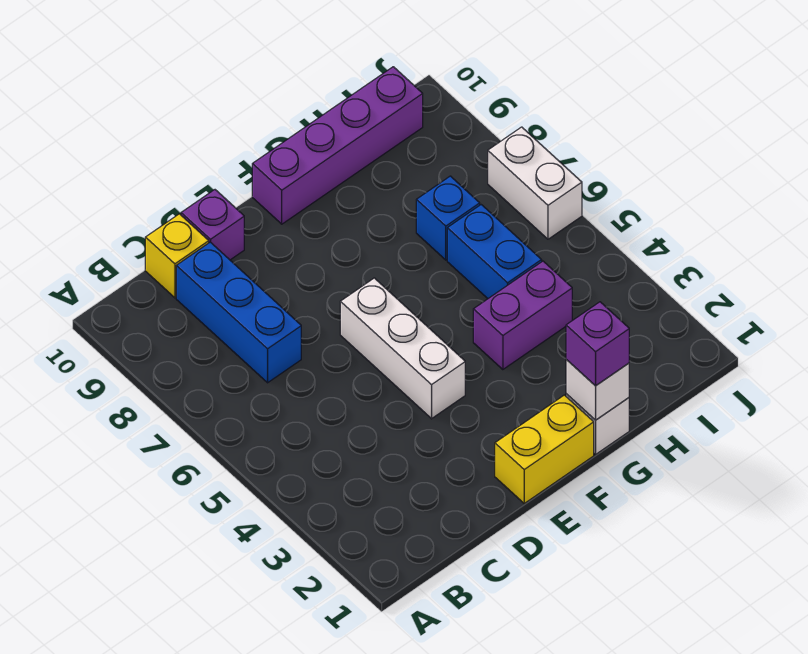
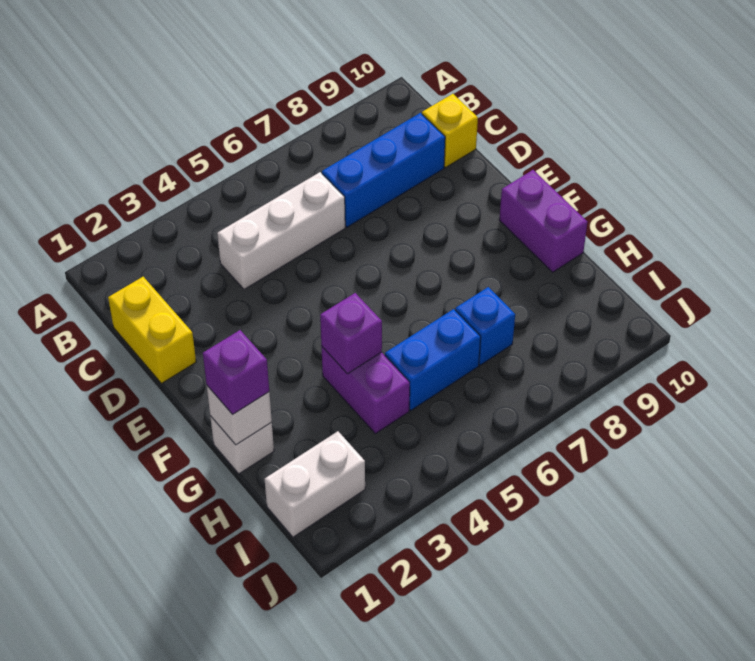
purple 1x1 brick [181,190,244,260] -> purple 1x1 brick moved to [320,293,382,374]
yellow 1x2 brick [495,395,594,503] -> yellow 1x2 brick moved to [108,277,196,383]
white 1x3 brick [340,278,465,419] -> white 1x3 brick moved to [217,172,345,289]
purple 1x4 brick [252,67,423,224] -> purple 1x2 brick [499,170,587,272]
white 1x2 brick [488,127,582,239] -> white 1x2 brick moved to [265,431,365,537]

